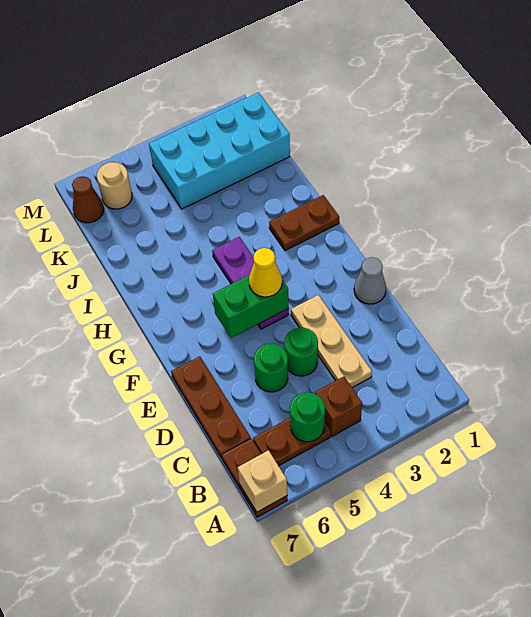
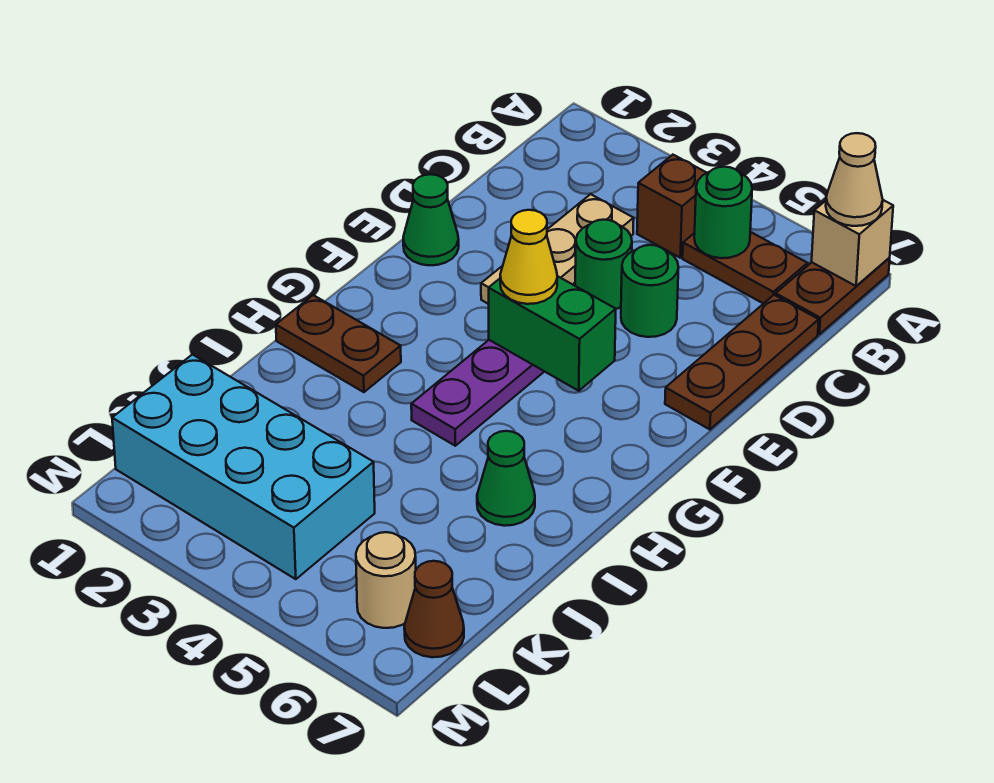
none -> tan 1x1 cone [826,133,883,226]
grey 1x1 cone [354,257,386,304] -> green 1x1 cone [403,174,459,265]
none -> green 1x1 cone [477,431,535,526]

